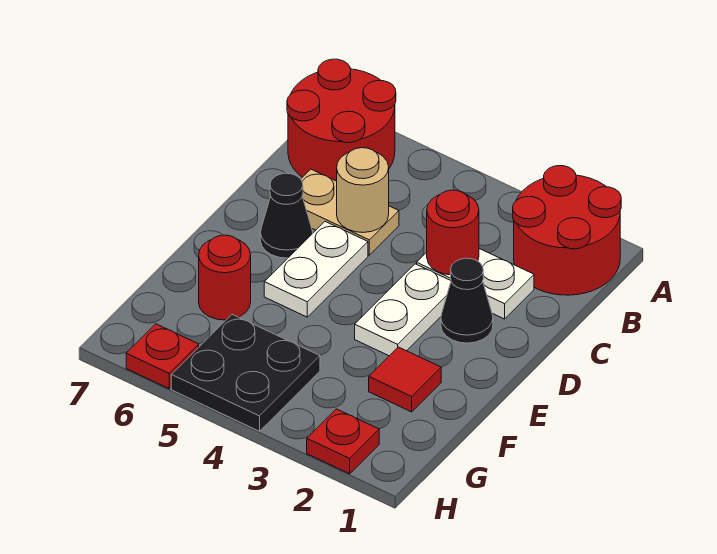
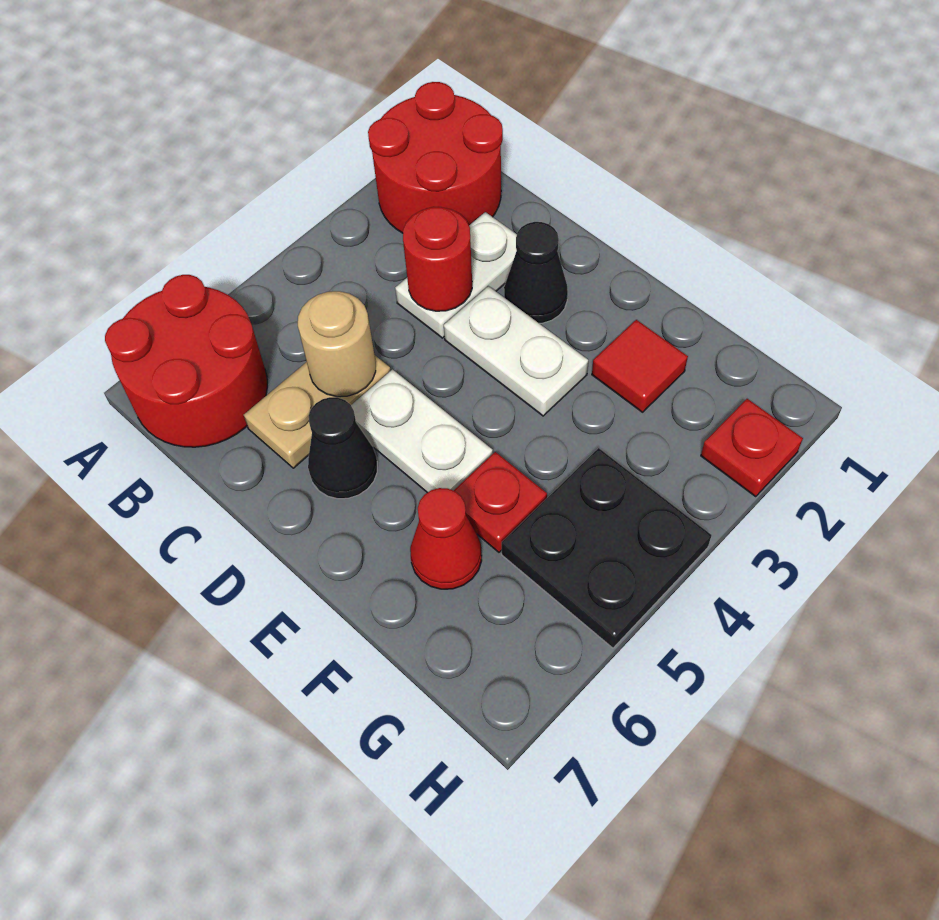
red 1x1 round brick [199,235,251,320] -> red 1x1 cone [410,488,482,589]
red 1x1 plate [126,324,199,389] -> red 1x1 plate moved to [454,452,547,552]

